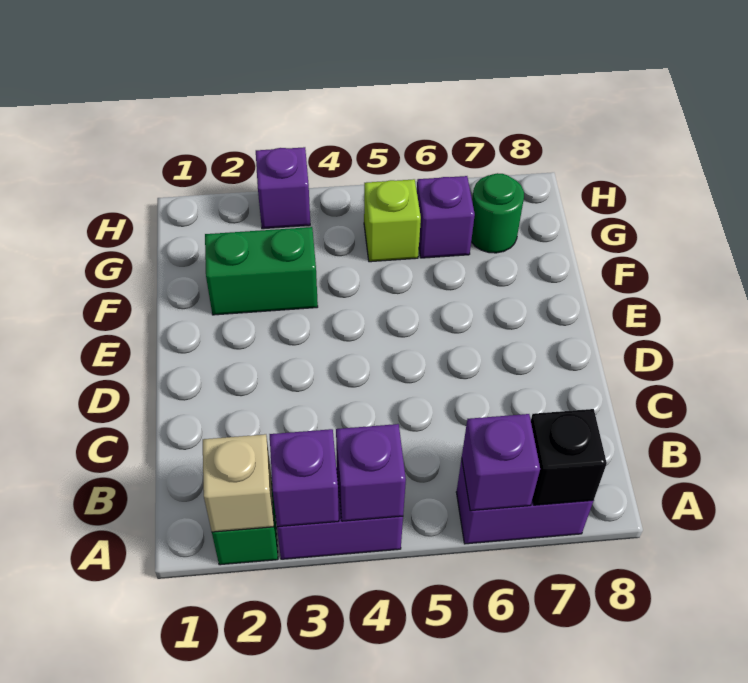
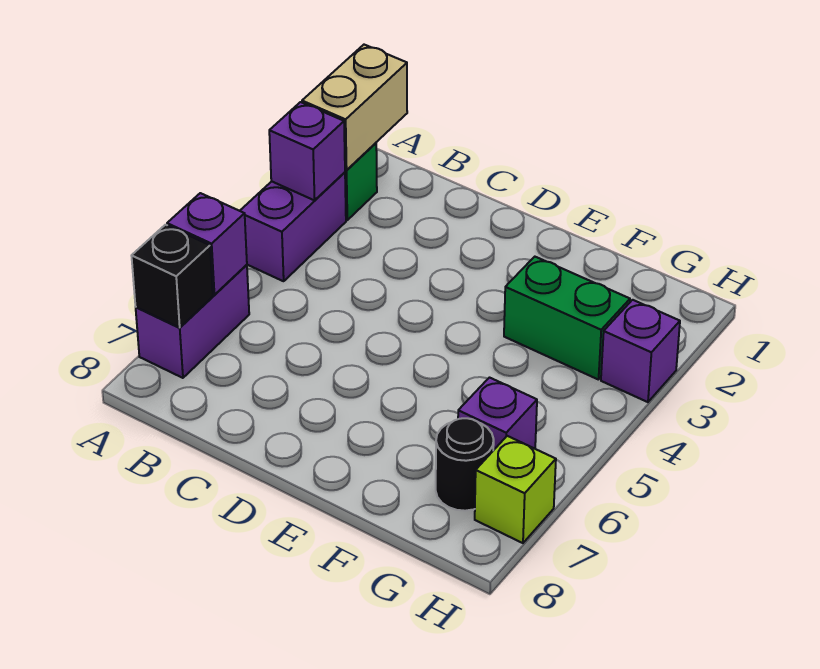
tan 1x1 brick [203,434,274,532] -> tan 1x2 brick [302,45,407,170]
purple 1x1 brick [336,424,406,521] -> none
green 1x2 brick [205,227,318,315] -> green 1x2 brick turned to [504,257,630,380]
lime 1x1 brick [364,179,421,262] -> lime 1x1 brick moved to [475,436,556,543]
green 1x1 round brick [471,173,524,253] -> black 1x1 round brick [436,418,494,511]

